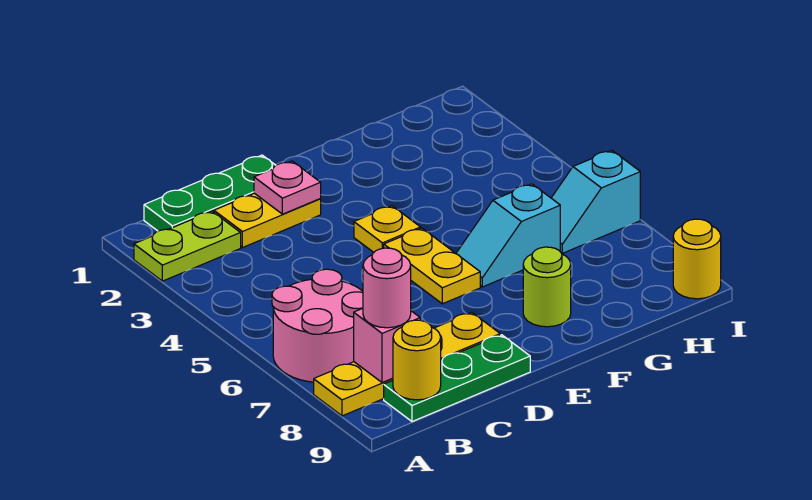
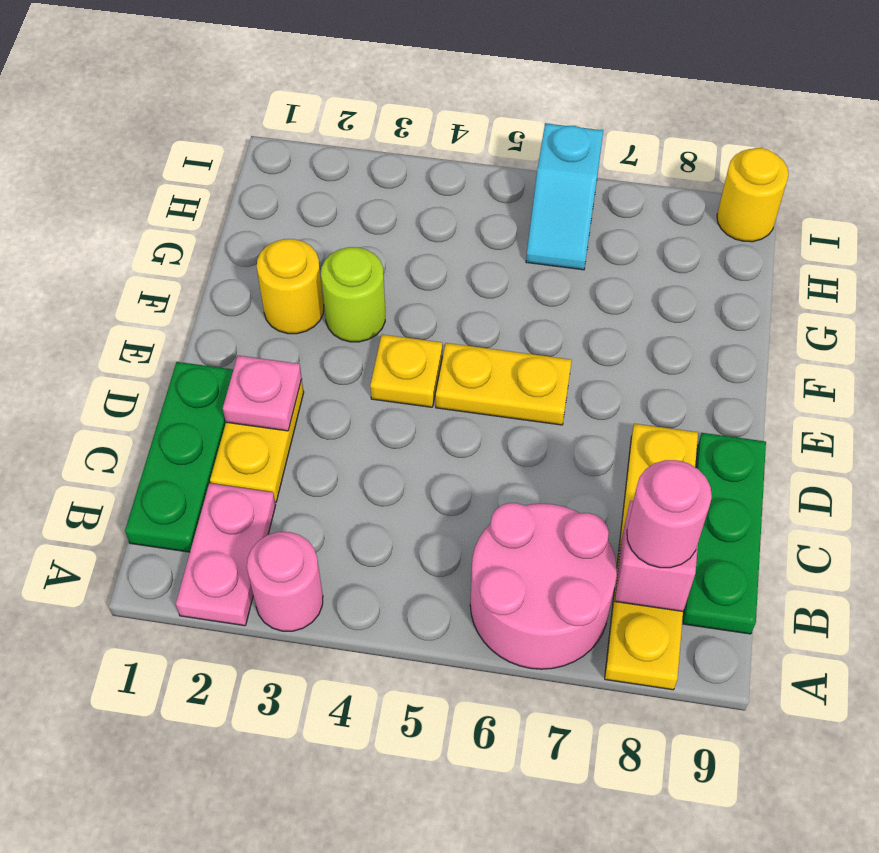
lime 1x2 plate [134,211,241,281] -> pink 1x2 plate [176,483,276,626]
none -> pink 1x1 round brick [247,532,323,631]
yellow 1x1 round brick [393,320,441,400] -> yellow 1x1 round brick moved to [257,239,324,334]
cyan 1x2 slope [456,184,560,287] -> none
lime 1x1 round brick [523,247,571,327] -> lime 1x1 round brick moved to [321,247,385,342]

